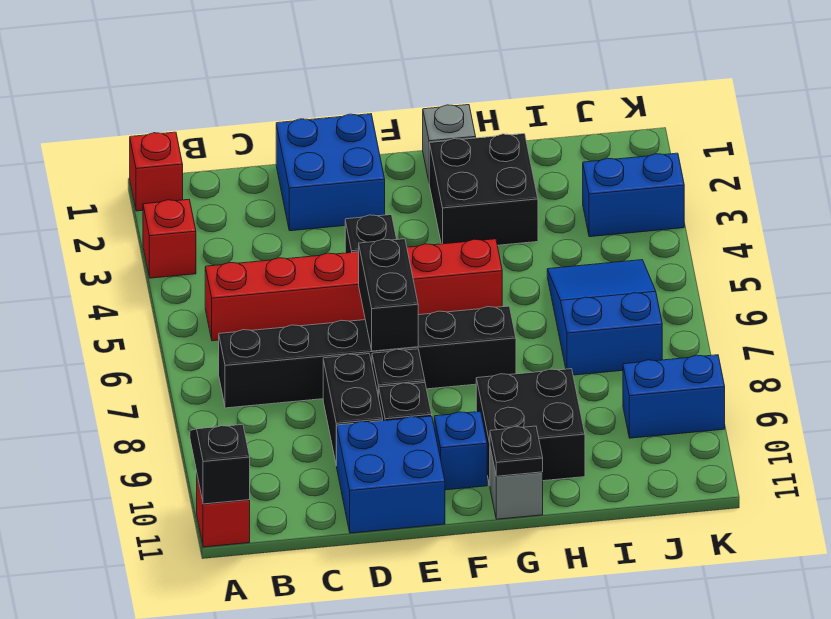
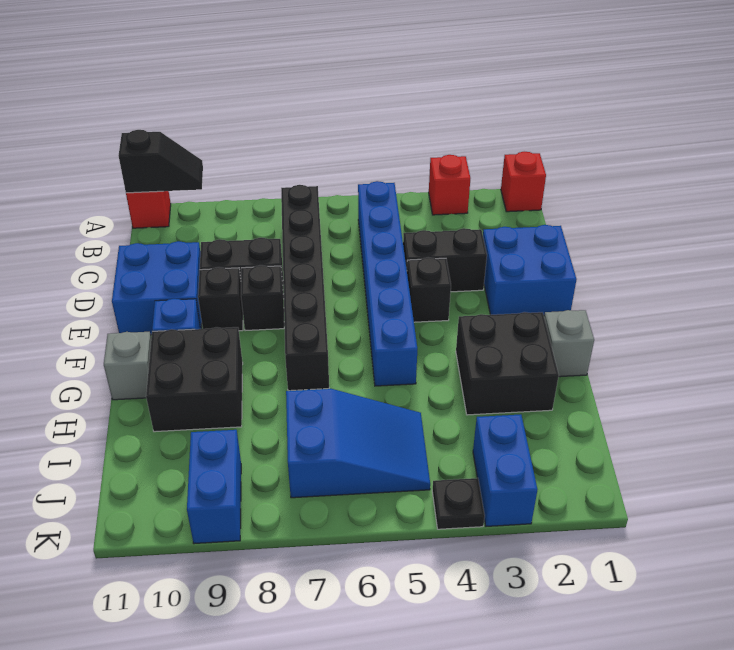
red 1x6 brick [205,239,502,341] -> blue 1x6 brick [358,181,417,386]
black 1x2 brick [359,239,418,351] -> black 1x2 brick moved to [403,228,487,292]
black 1x1 plate [490,426,543,476] -> black 1x1 plate moved to [432,478,485,529]

